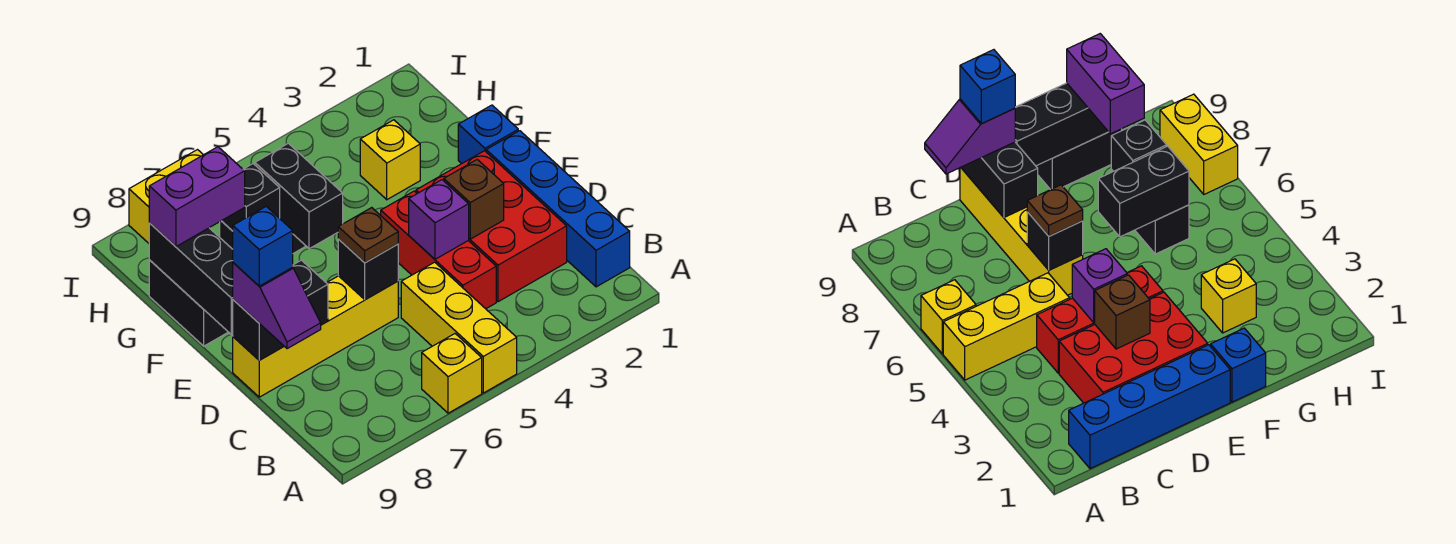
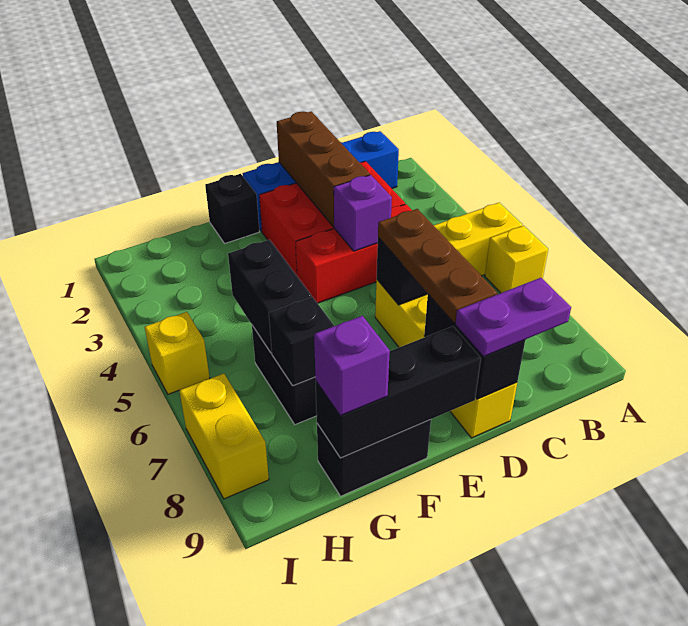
purple 1x2 slope [233,263,321,349] -> purple 1x2 plate [455,278,571,357]
brown 1x1 brick [444,160,504,239] -> brown 1x3 brick [277,111,370,227]
brown 1x1 plate [338,208,398,263] -> brown 1x3 plate [378,209,497,323]
blue 1x1 brick [233,206,293,286] -> none
blue 1x1 brick [458,105,518,164] -> black 1x1 brick [205,174,260,243]
black 1x2 brick [255,143,343,249] -> black 1x2 brick turned to [228,240,312,353]
yellow 1x1 brick [360,120,420,200] -> yellow 1x1 brick moved to [145,312,210,394]
purple 1x2 brick [149,147,245,247] -> purple 1x1 brick [314,316,390,416]

